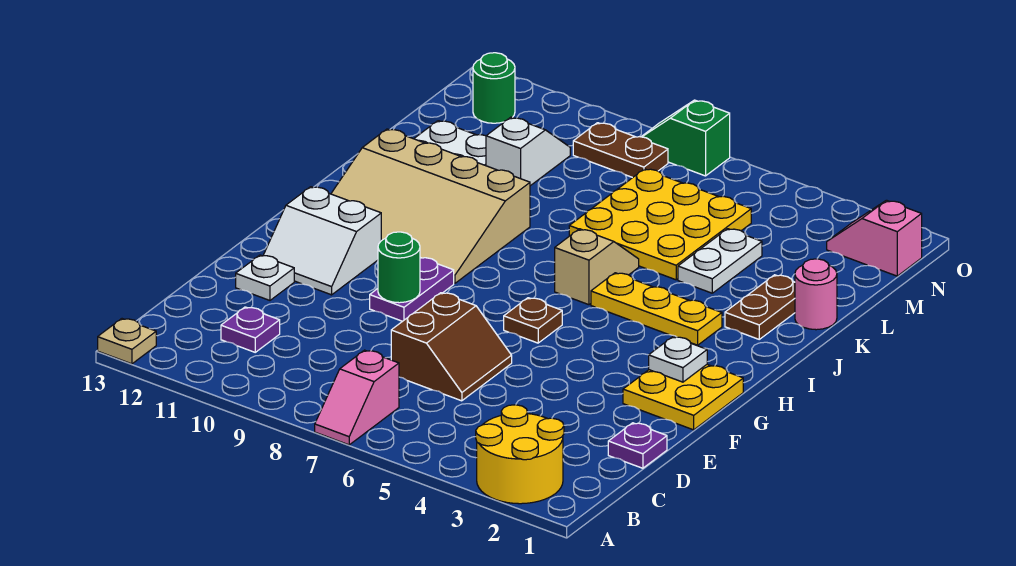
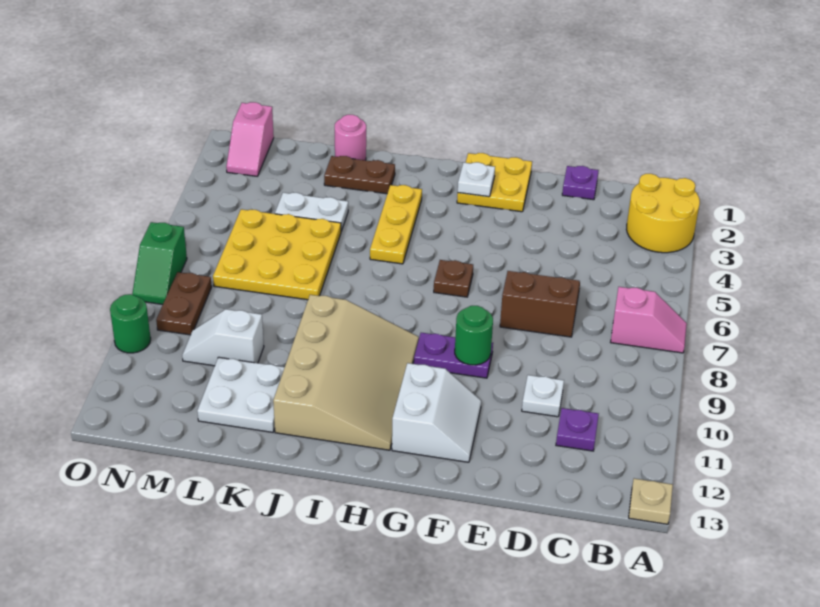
white 1x1 plate [236,255,294,300] -> white 1x1 plate moved to [522,375,564,417]
tan 1x2 slope [555,229,639,305] -> none
green 1x1 round brick [473,53,515,123] -> green 1x1 round brick moved to [110,294,151,353]

